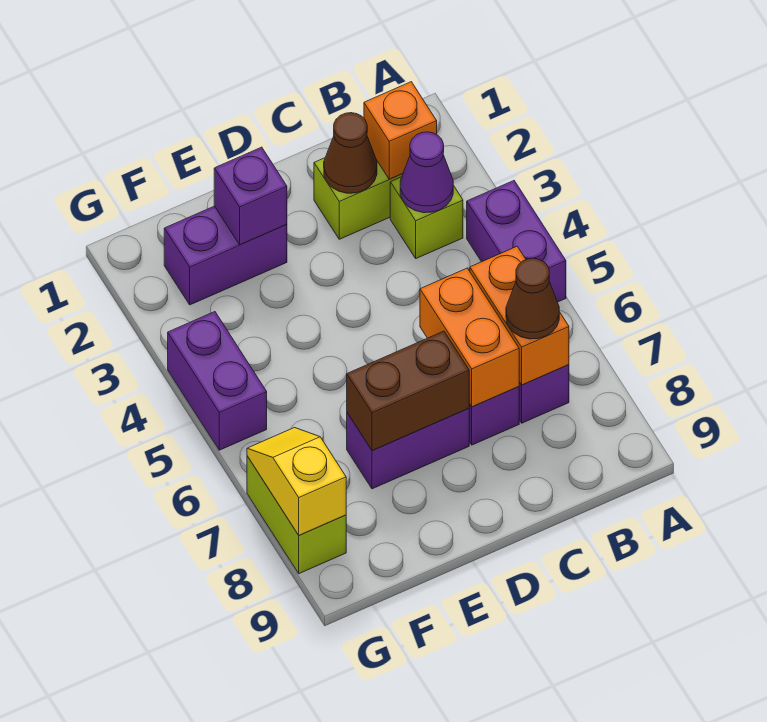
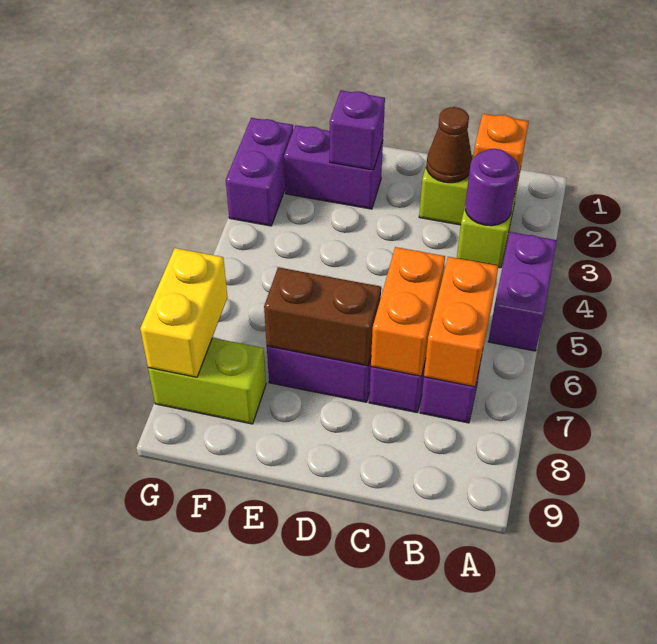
purple 1x1 cone [400,132,453,213] -> purple 1x1 round brick [465,149,518,226]
brown 1x1 cone [506,258,559,339] -> none
purple 1x2 brick [168,312,267,450] -> purple 1x2 brick moved to [226,118,293,226]
lime 1x2 brick [247,456,346,574] -> lime 1x2 brick turned to [148,338,266,424]
yellow 1x2 slope [247,428,346,535] -> yellow 1x2 brick [140,248,228,377]

